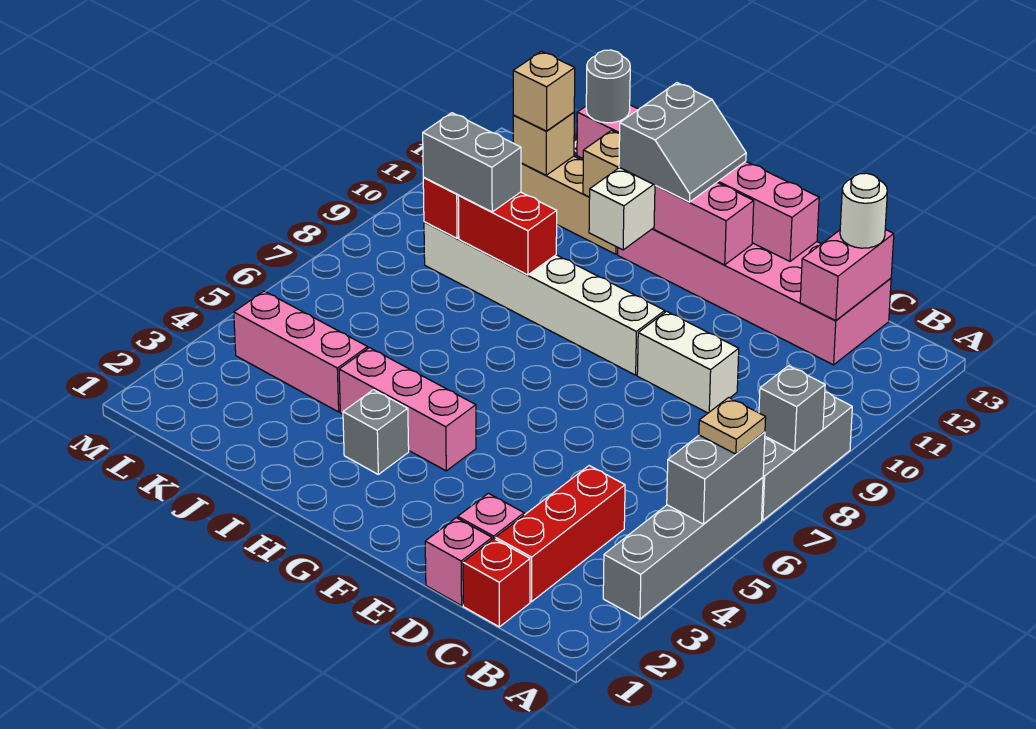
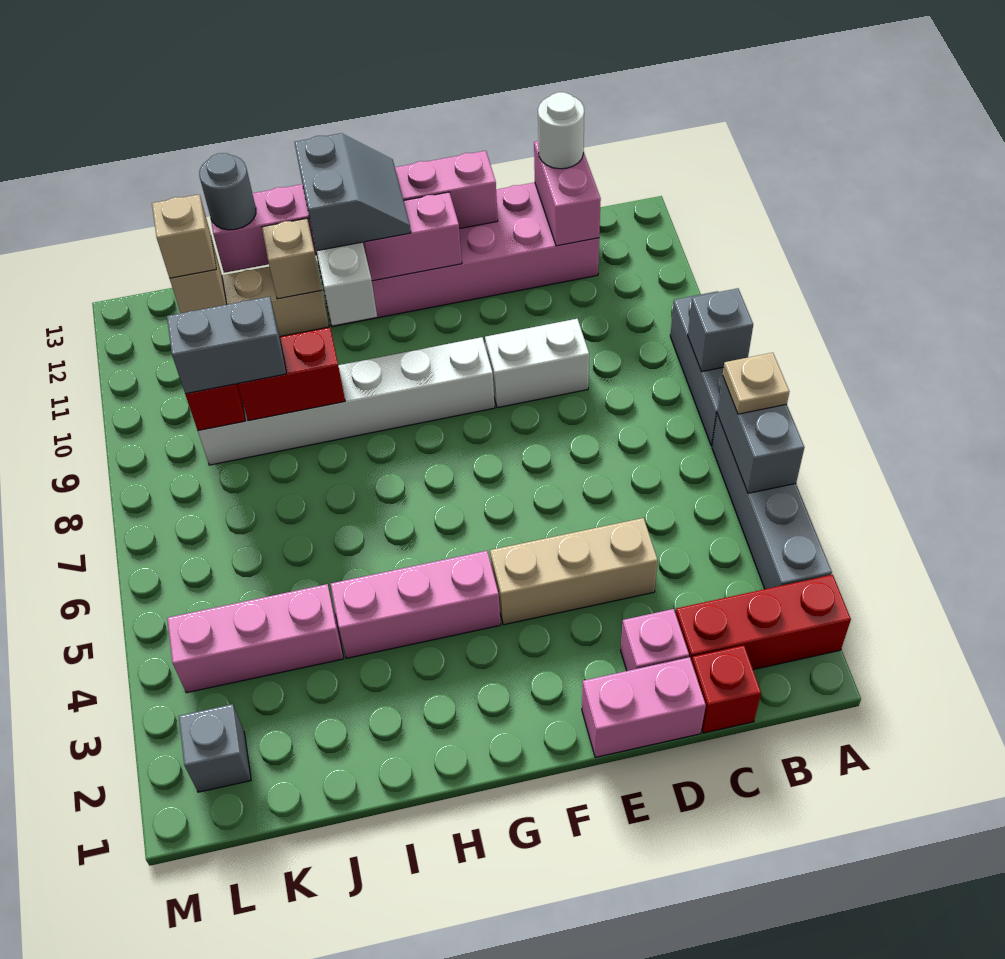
red 1x3 brick [495,466,625,602] -> red 1x3 brick turned to [676,575,851,670]
pink 1x1 brick [425,518,492,606] -> pink 1x2 brick [582,657,706,757]
none -> tan 1x3 brick [490,518,658,625]
grey 1x1 brick [343,390,409,474] -> grey 1x1 brick moved to [179,704,251,792]

